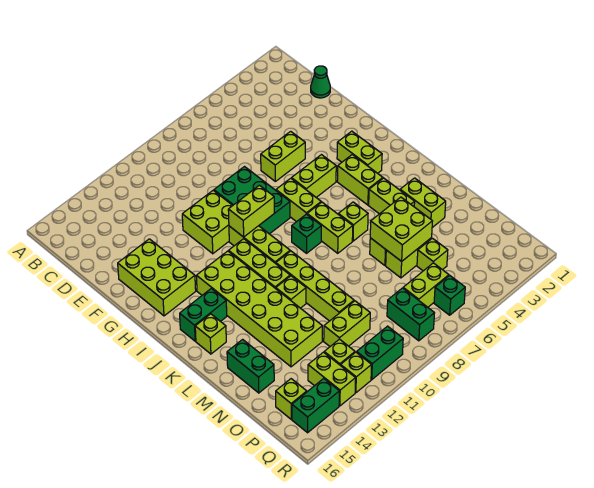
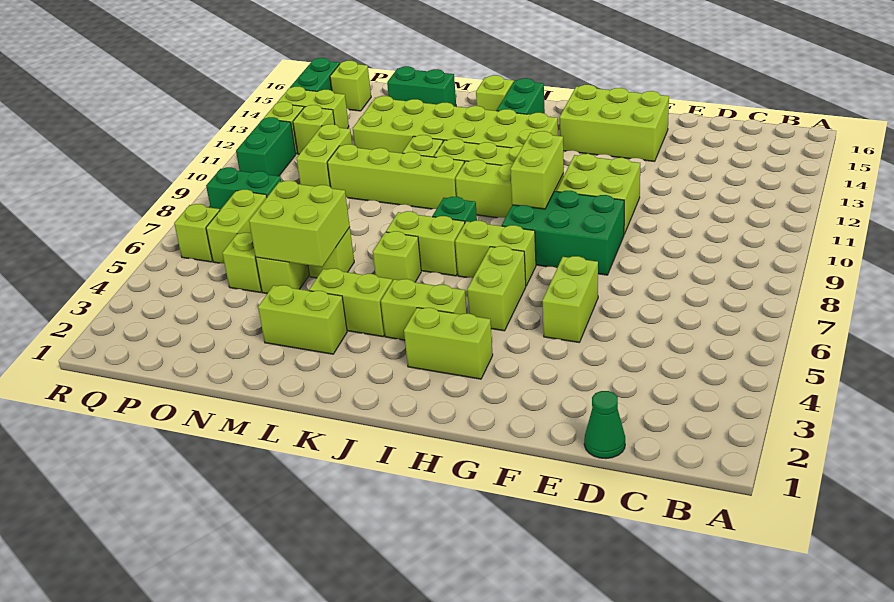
green 1x1 brick [434,275,465,315] -> lime 1x1 brick [174,204,220,262]

